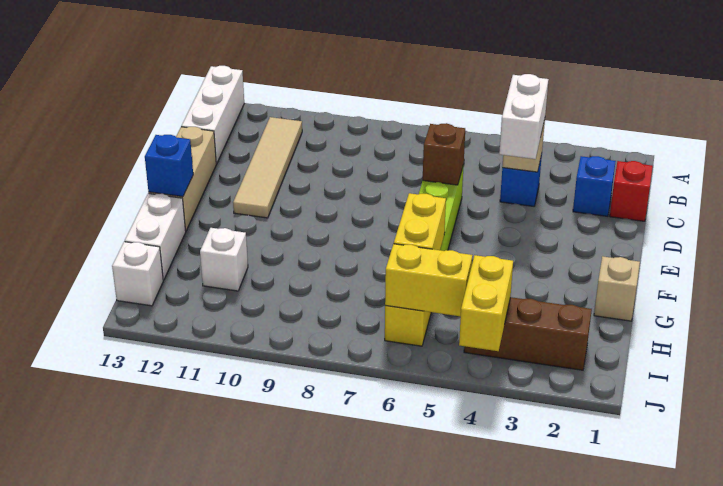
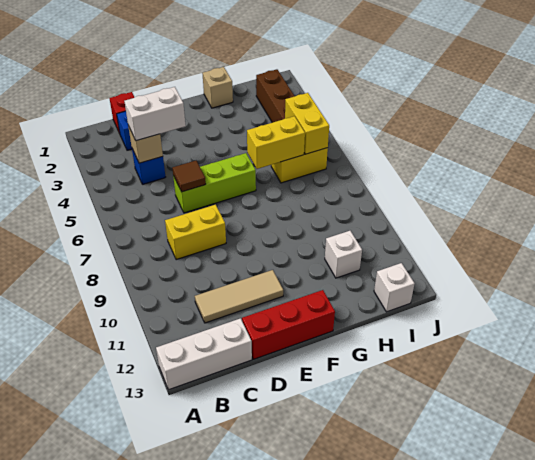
tan 1x4 tile [233,117,302,218] -> tan 1x3 tile [195,270,283,323]
brown 1x1 brick [423,123,465,185] -> brown 1x1 tile [172,160,206,192]
tan 1x3 brick [149,127,216,231] -> red 1x3 brick [242,290,335,359]
blue 1x1 brick [145,135,193,197] -> none
white 1x2 brick [125,193,186,280] -> none
yellow 1x2 brick [459,255,513,351] -> yellow 1x2 brick moved to [165,205,226,260]

